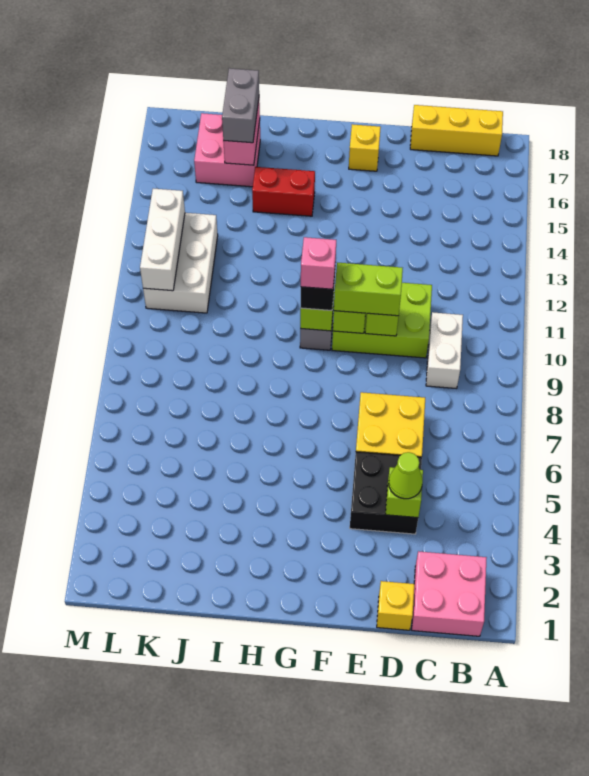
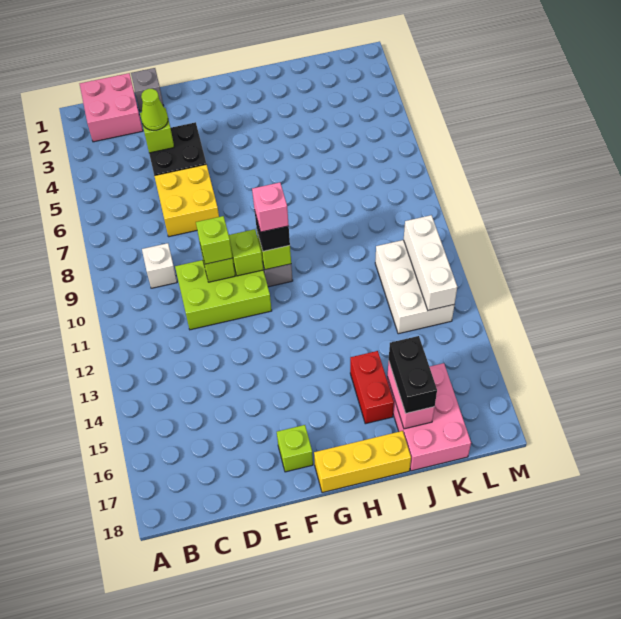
yellow 1x3 brick [410,105,503,156] -> yellow 1x3 brick moved to [314,431,411,493]
white 1x2 brick [426,312,463,389] -> white 1x1 brick [142,243,177,288]
yellow 1x1 brick [377,581,414,630] -> grey 1x1 brick [131,68,163,111]
lime 1x2 brick [333,263,403,316] -> lime 1x1 brick [196,216,232,264]
yellow 1x1 brick [349,124,381,171] -> lime 1x1 brick [277,425,313,472]
red 1x2 brick [252,167,315,216] -> red 1x2 brick turned to [350,351,394,424]
pink 2x2 brick [194,113,260,187] -> pink 2x3 brick [387,363,471,471]
grey 1x2 brick [222,68,259,143] -> black 1x2 brick [389,336,437,413]

